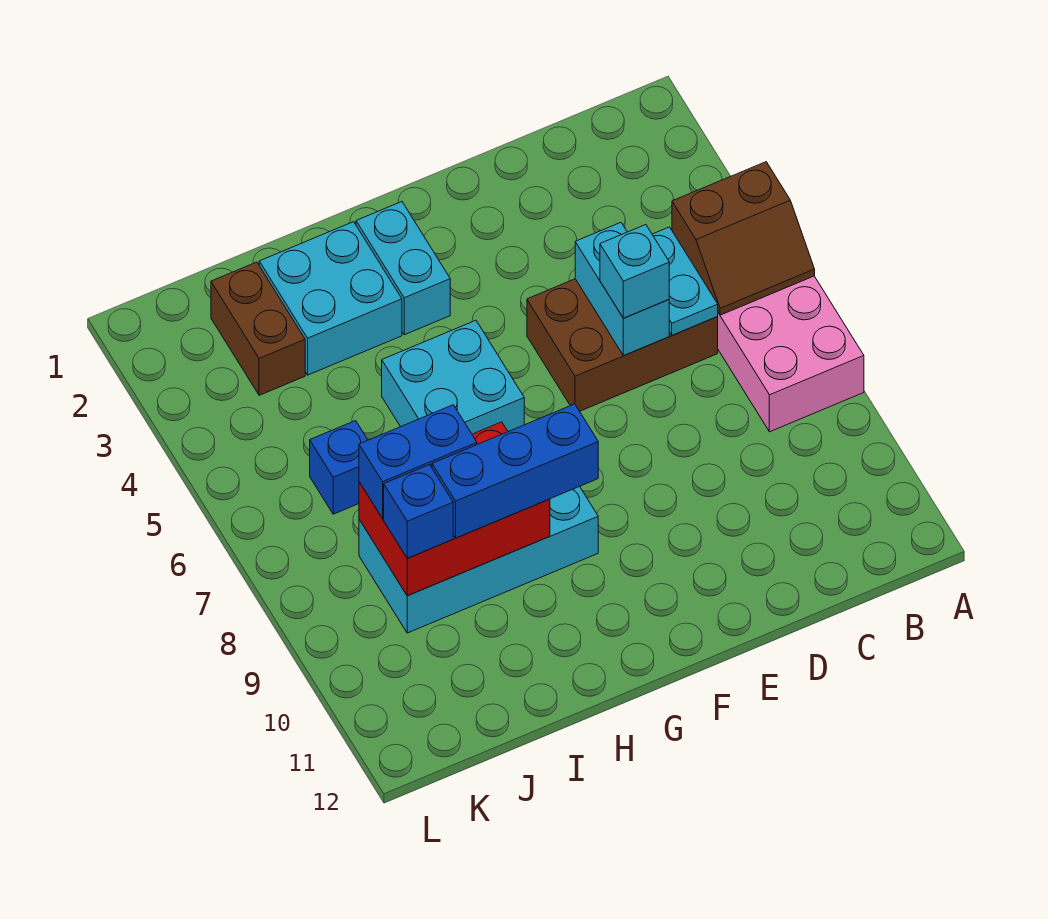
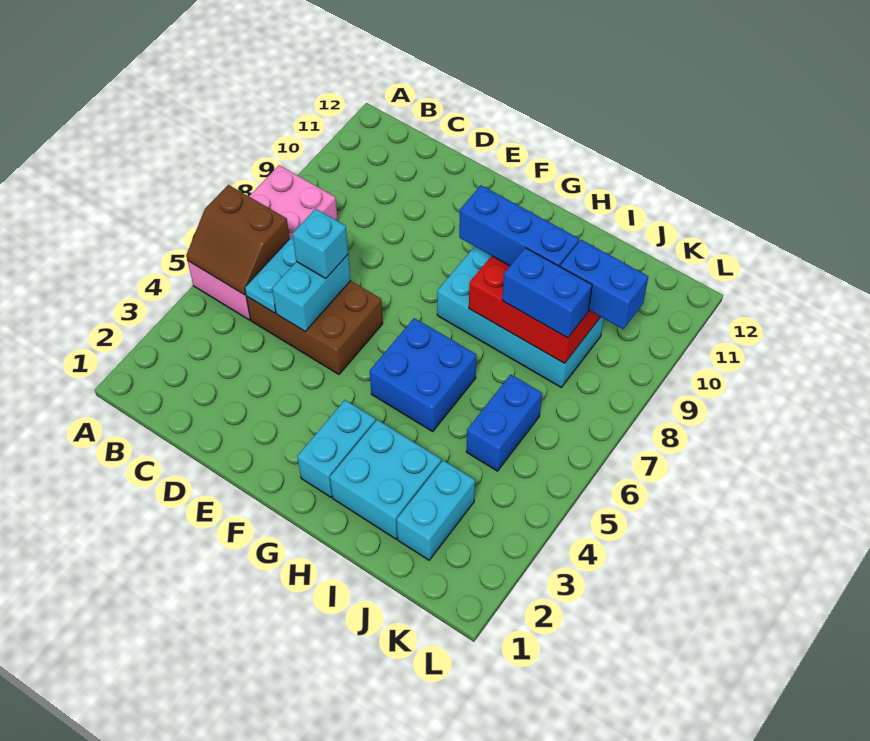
brown 2x2 slope [672,162,815,315] -> brown 2x2 slope turned to [186,185,290,295]
cyan 2x2 brick [382,320,524,434] -> blue 2x2 brick [370,318,476,431]
brown 1x2 brick [211,262,305,395] -> cyan 1x2 brick [396,460,475,560]
blue 1x1 brick [310,421,368,514] -> blue 1x2 brick [466,375,542,471]
blue 1x1 brick [384,465,453,558] -> blue 1x2 brick [560,240,648,329]

